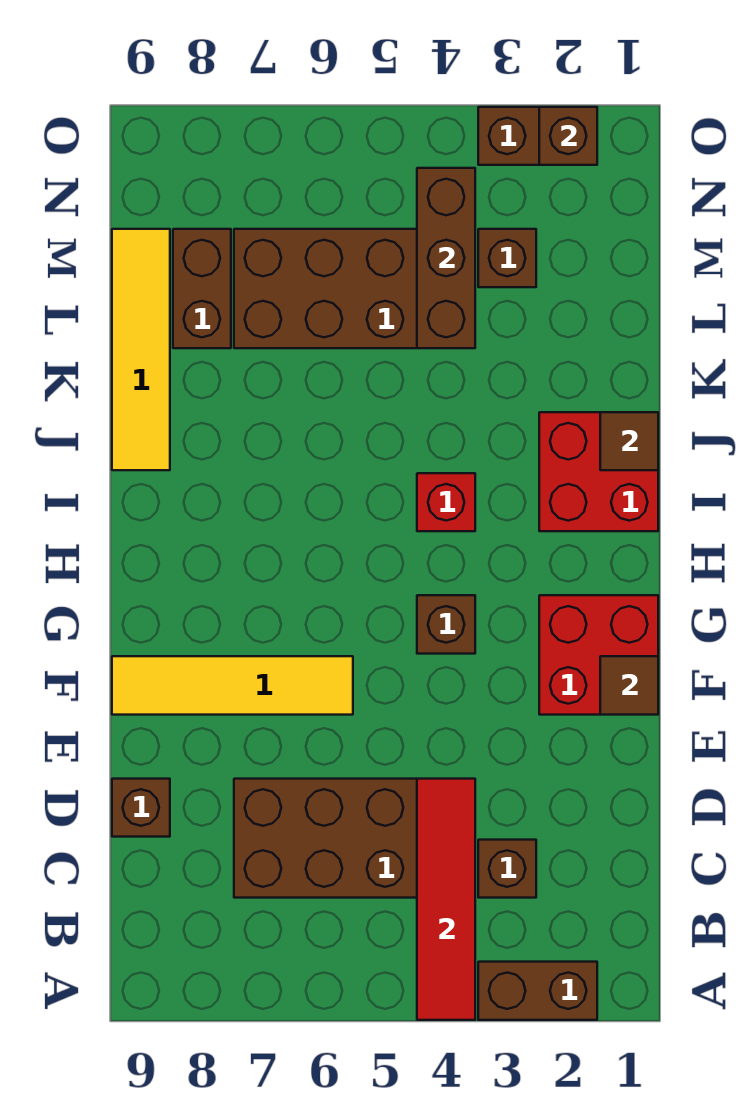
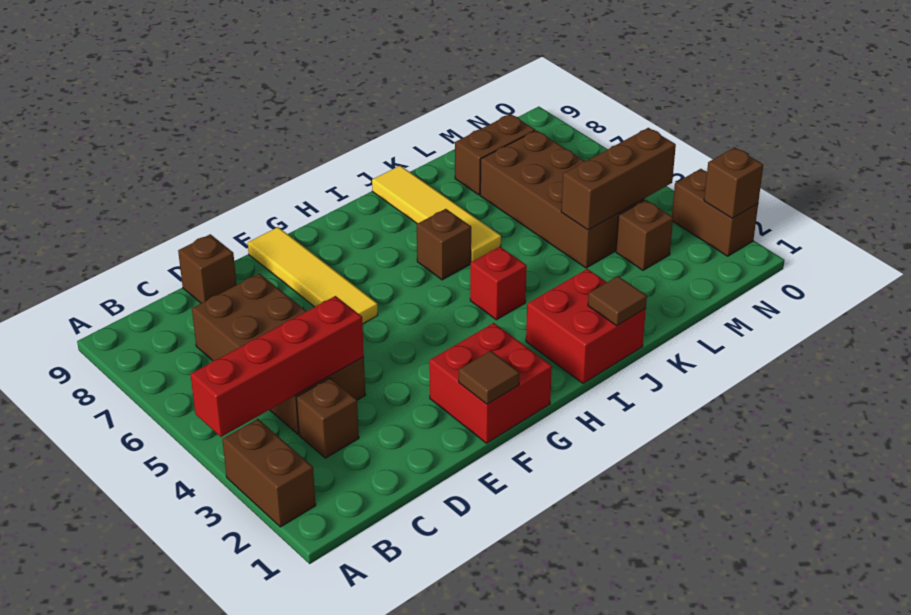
red 1x4 tile [417,779,475,1020] -> red 1x4 brick [190,296,364,437]
brown 1x1 brick [417,595,475,654] -> brown 1x1 brick moved to [417,209,471,280]
yellow 1x4 tile [112,229,170,470] -> yellow 1x4 tile turned to [372,166,501,262]

